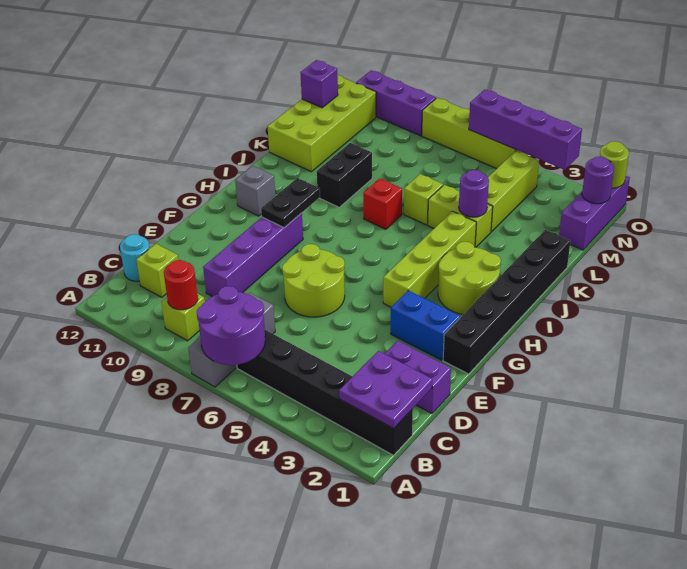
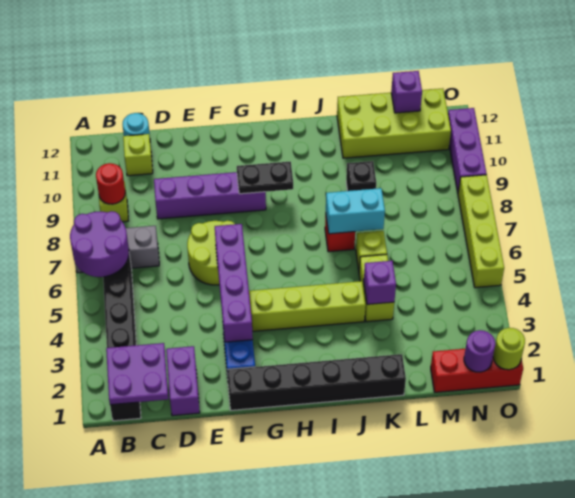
lime 2x2 round brick [438,242,501,314] -> none
grey 1x1 brick [235,166,275,216] -> none
none -> cyan 1x2 brick [326,188,385,234]
black 1x2 brick [317,143,372,207] -> black 1x1 brick [346,161,376,191]
purple 1x1 round brick [459,170,489,217] -> purple 1x1 brick [364,261,396,304]
lime 1x3 brick [487,151,539,232] -> none
purple 1x3 brick [559,176,630,250] -> red 1x3 brick [431,349,523,392]
purple 1x4 brick [469,90,582,170] -> purple 1x4 brick moved to [215,224,253,342]

